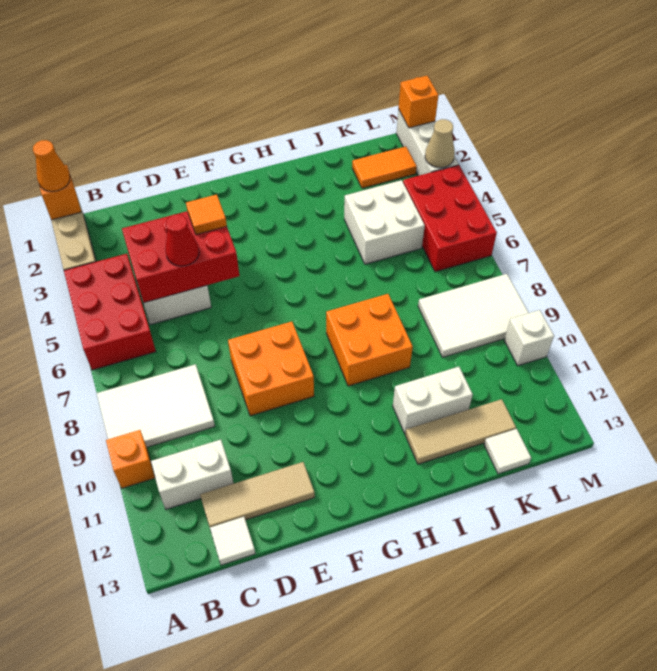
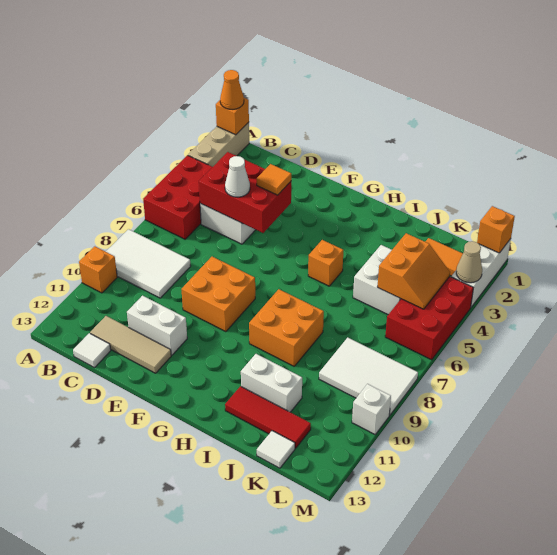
white 1x2 brick [151,440,234,509] -> white 1x2 brick moved to [127,296,187,355]
red 1x1 cone [165,214,199,266] -> white 1x1 cone [225,156,250,197]
none -> orange 1x1 brick [308,240,343,286]
tan 1x3 tile [405,399,516,464] -> red 1x3 tile [225,386,311,448]
none -> orange 2x2 slope [378,233,450,309]

